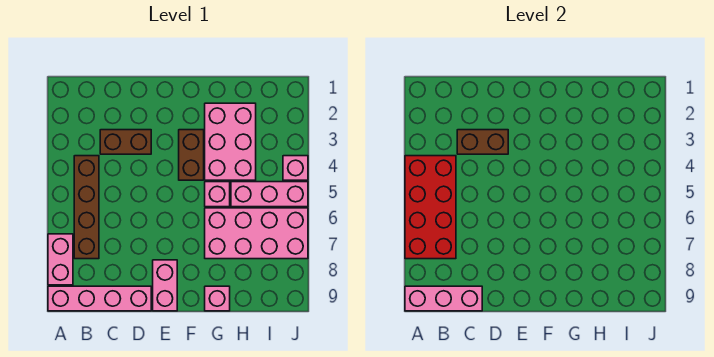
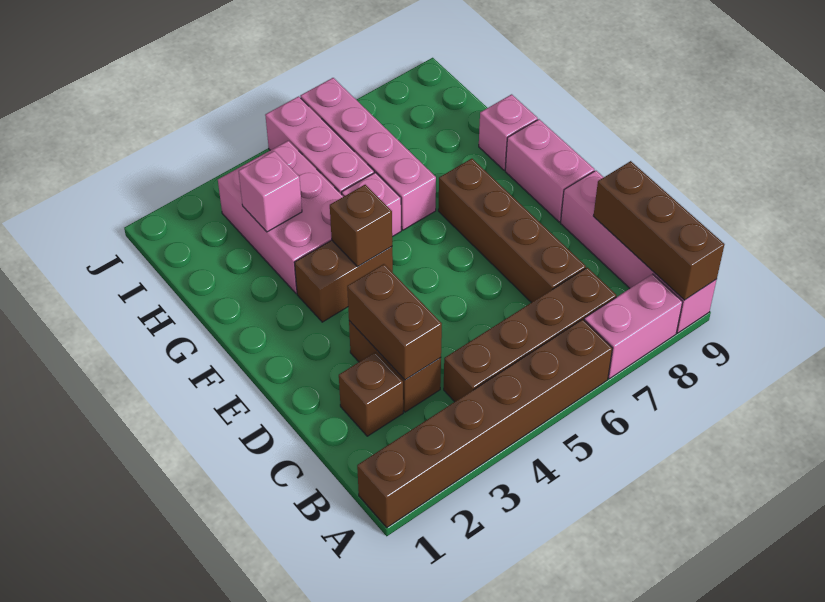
none -> brown 1x6 brick [357,319,612,527]
red 2x4 brick [405,156,456,259] -> none
pink 1x3 brick [405,286,482,311] -> brown 1x3 brick [594,161,724,300]
none -> brown 1x1 brick [339,352,403,436]
none -> brown 1x4 brick [438,159,586,303]
pink 1x2 brick [153,260,177,311] -> pink 1x2 brick turned to [505,119,594,222]
none -> brown 1x1 brick [330,185,392,267]
pink 2x3 brick [205,103,256,180] -> pink 2x3 brick turned to [218,141,343,294]
pink 2x4 brick [205,208,308,259] -> pink 1x4 brick [300,78,436,230]
pink 1x1 brick [283,156,308,180] -> pink 1x1 brick moved to [238,151,302,232]

